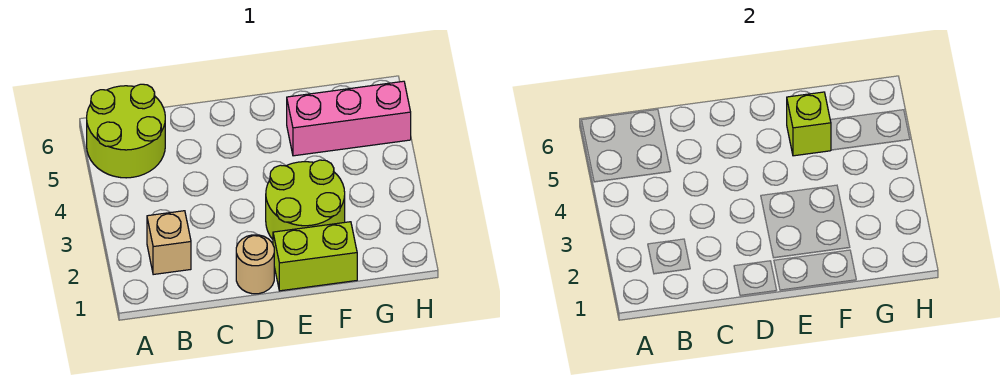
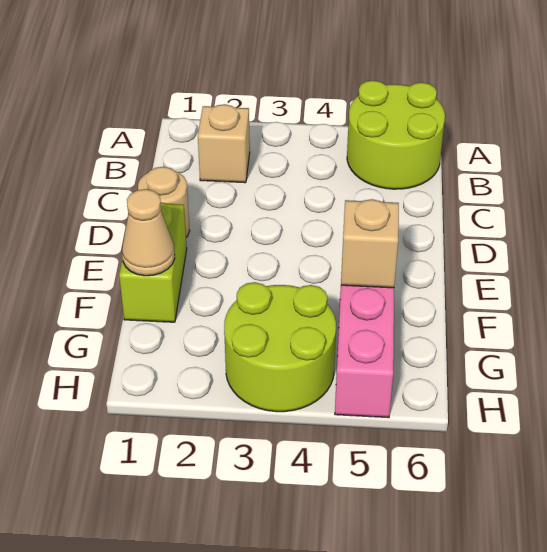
lime 2x2 round brick [266,160,345,239] -> lime 2x2 round brick moved to [224,282,336,412]
none -> tan 1x1 cone [122,189,175,276]
lime 1x1 brick [787,92,831,156] -> tan 1x1 brick [341,199,399,288]

